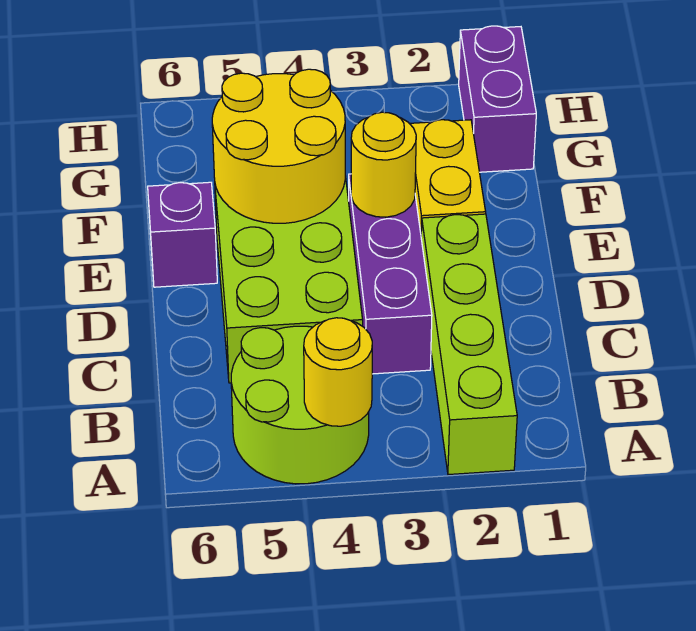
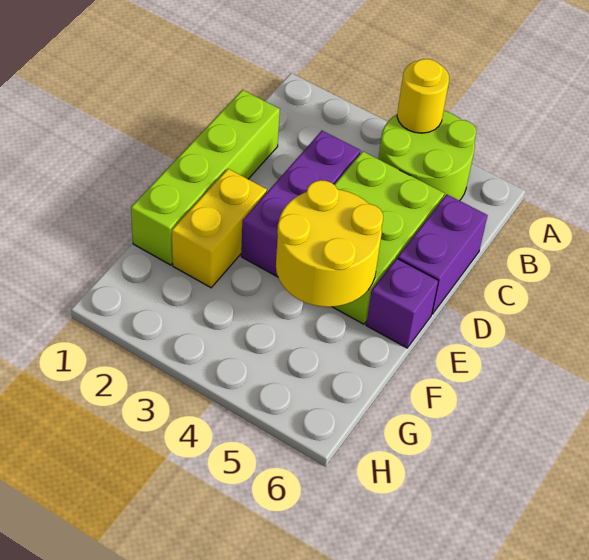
lime 1x4 brick [421,214,517,475] -> lime 1x4 brick moved to [131,90,280,265]
yellow 1x1 round brick [351,112,416,217] -> none
purple 1x2 brick [459,26,536,172] -> purple 1x2 brick moved to [398,194,488,314]

